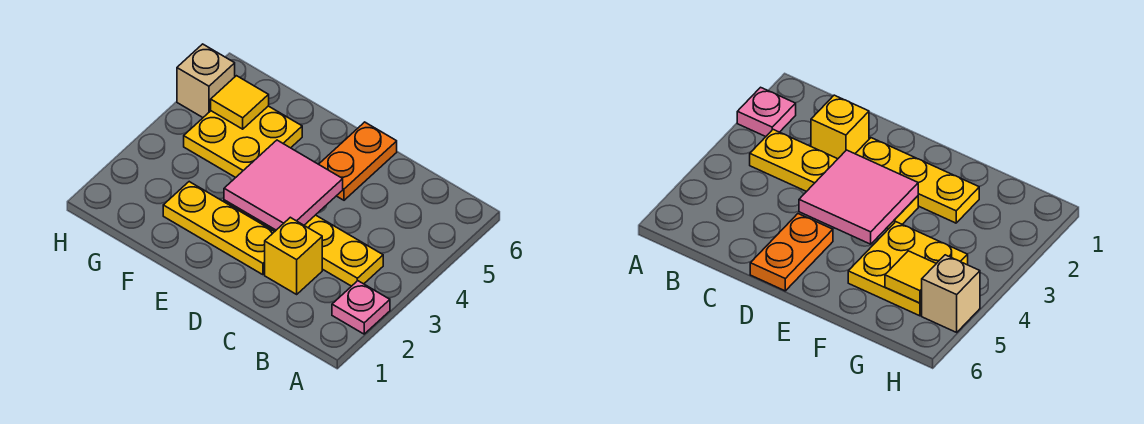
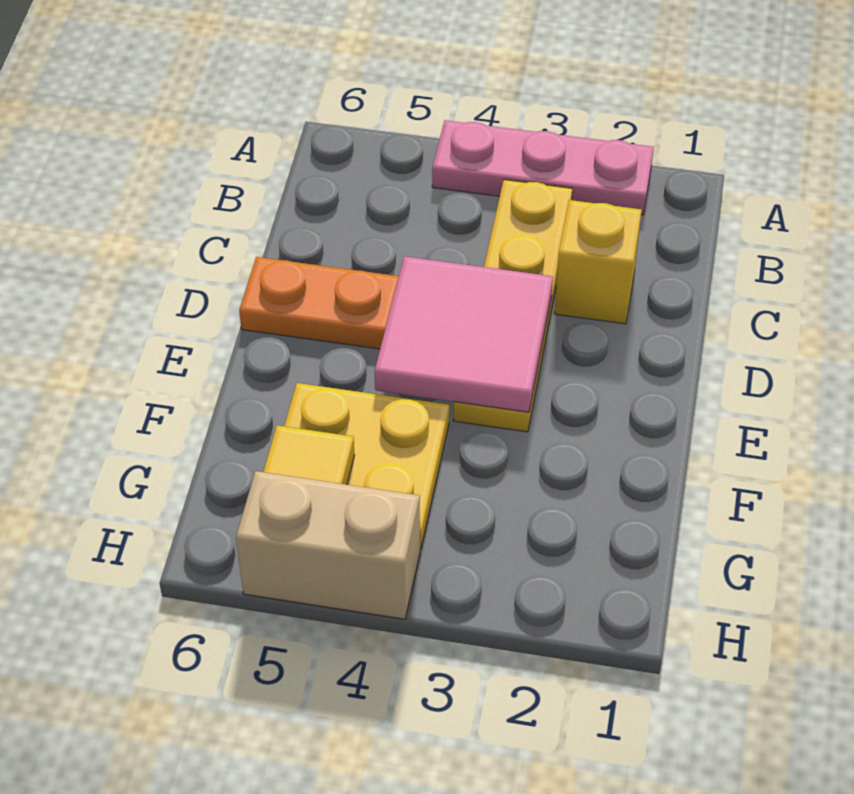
pink 1x1 plate [332,281,390,334] -> pink 1x3 plate [432,120,654,215]
yellow 1x3 plate [163,182,274,275] -> none
tan 1x1 brick [177,44,235,117] -> tan 1x2 brick [236,471,420,619]

